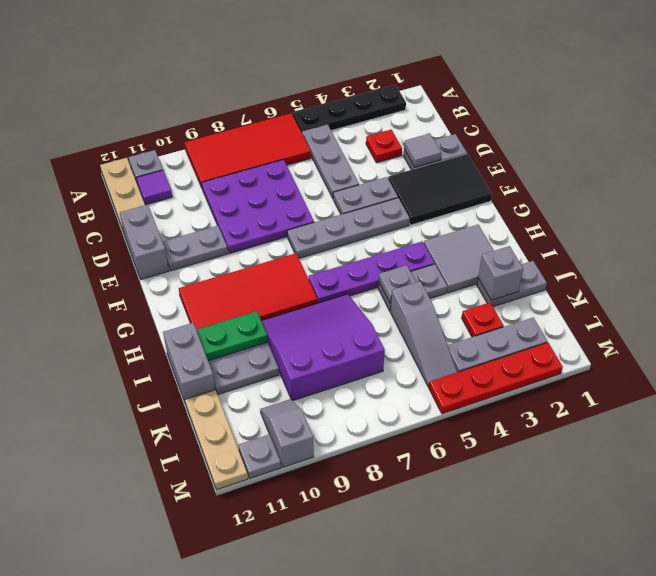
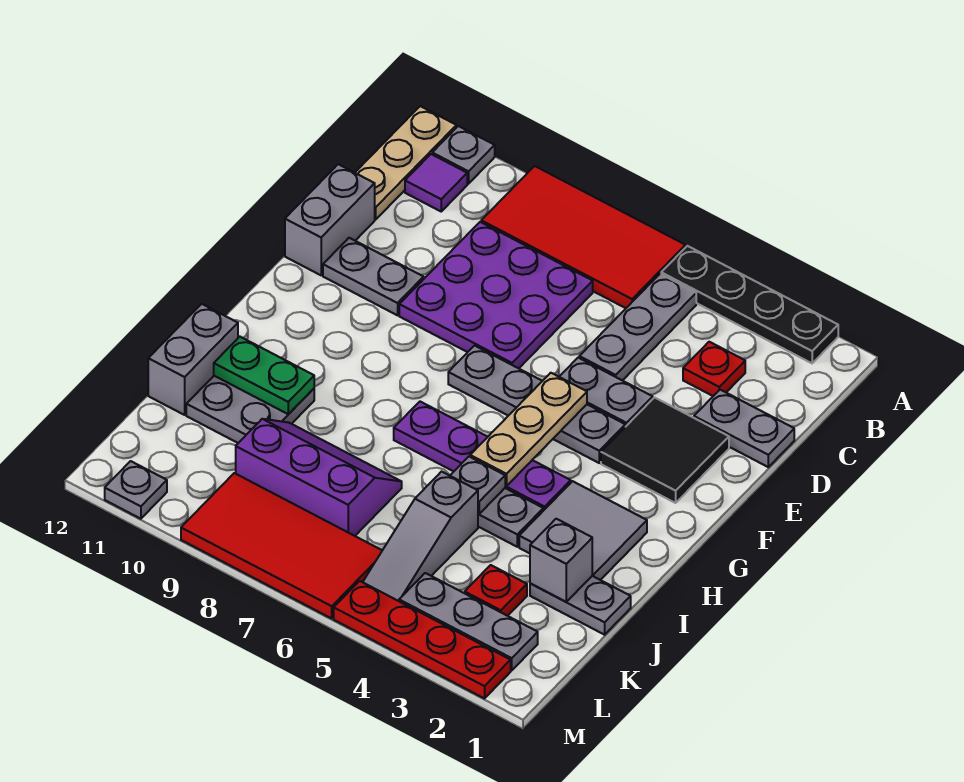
grey 1x1 tile [404,133,441,167] -> none
black 2x3 tile [388,154,492,225] -> black 2x2 tile [601,398,729,503]
red 2x4 tile [179,253,318,330] -> red 2x4 tile moved to [181,473,382,618]
purple 3x3 slope [261,294,385,401] -> purple 2x3 slope [236,419,402,536]
tan 1x3 plate [185,390,248,490] -> tan 1x3 plate moved to [470,373,587,486]
grey 1x2 slope [260,399,314,467] -> none

